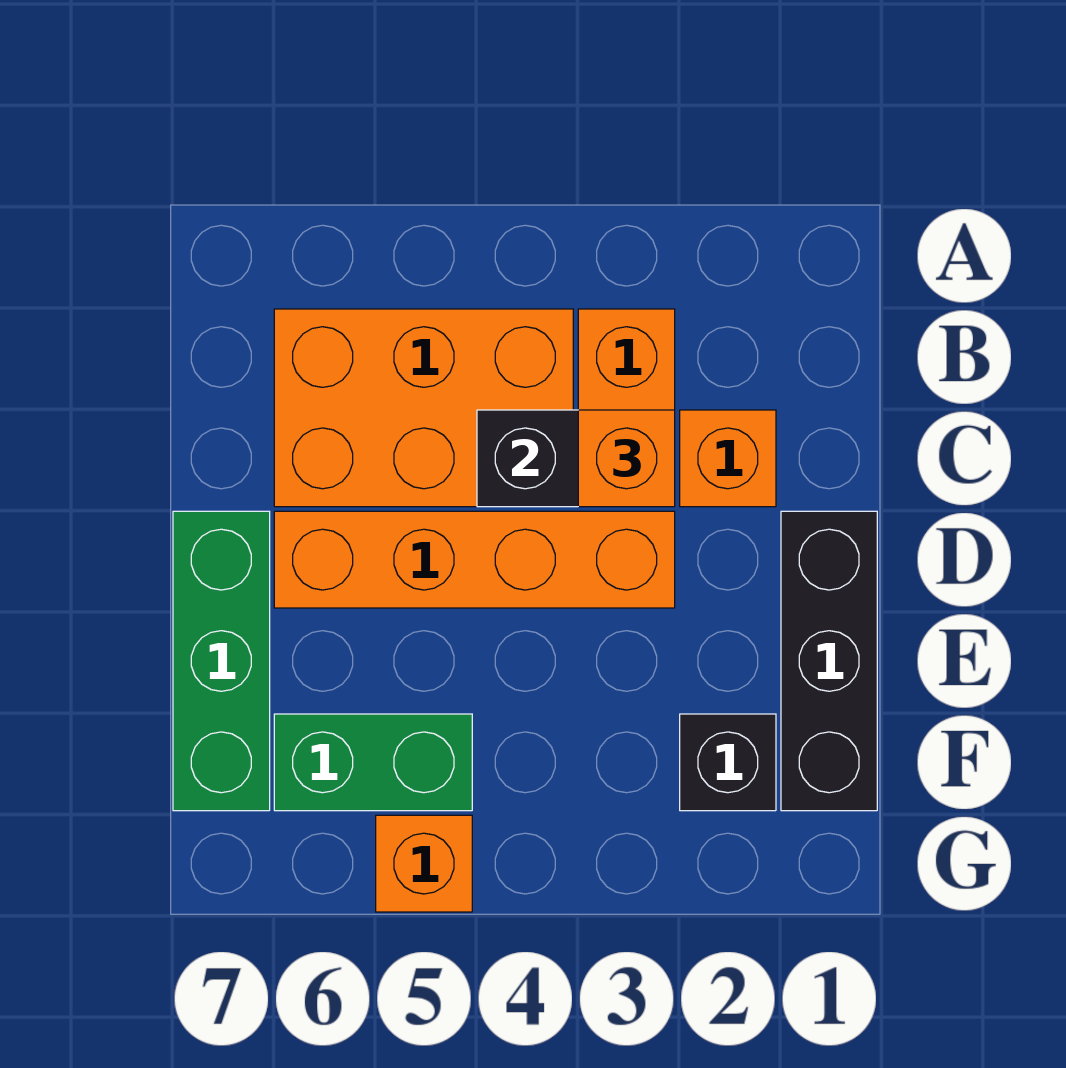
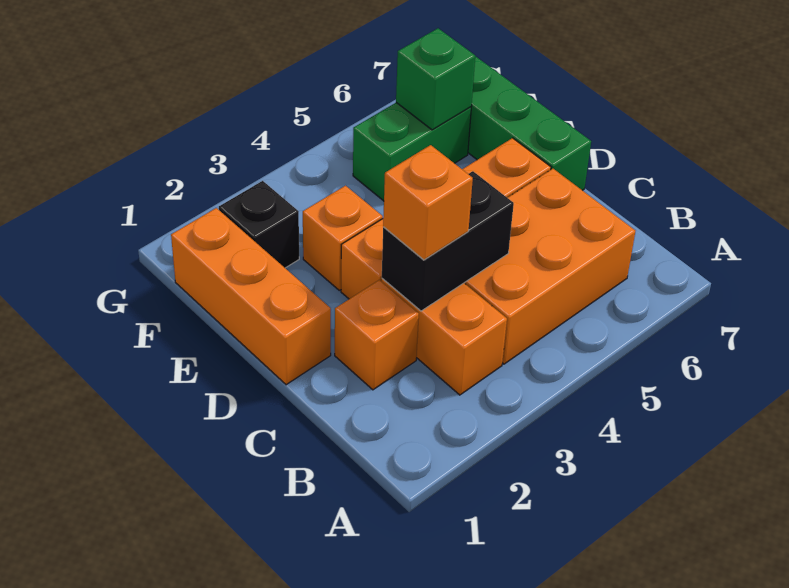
black 1x3 brick [781,511,877,811] -> orange 1x3 brick [171,208,331,385]
none -> green 1x1 brick [396,28,475,130]
orange 1x1 brick [376,815,472,912] -> orange 1x1 brick moved to [303,186,383,290]

